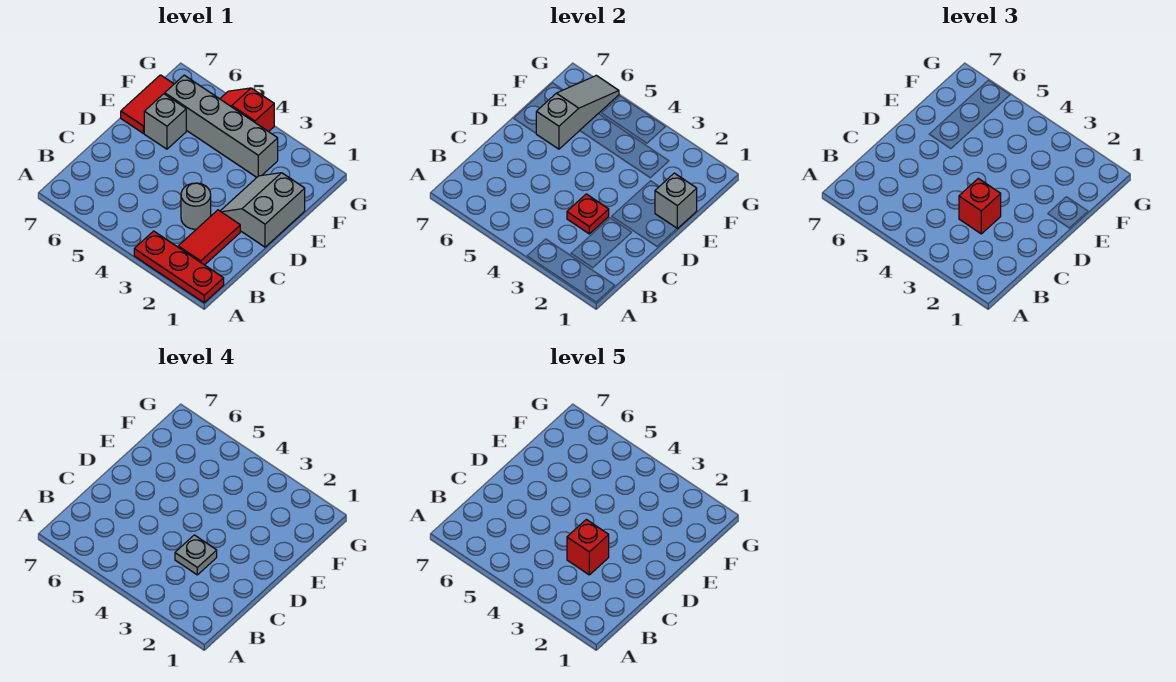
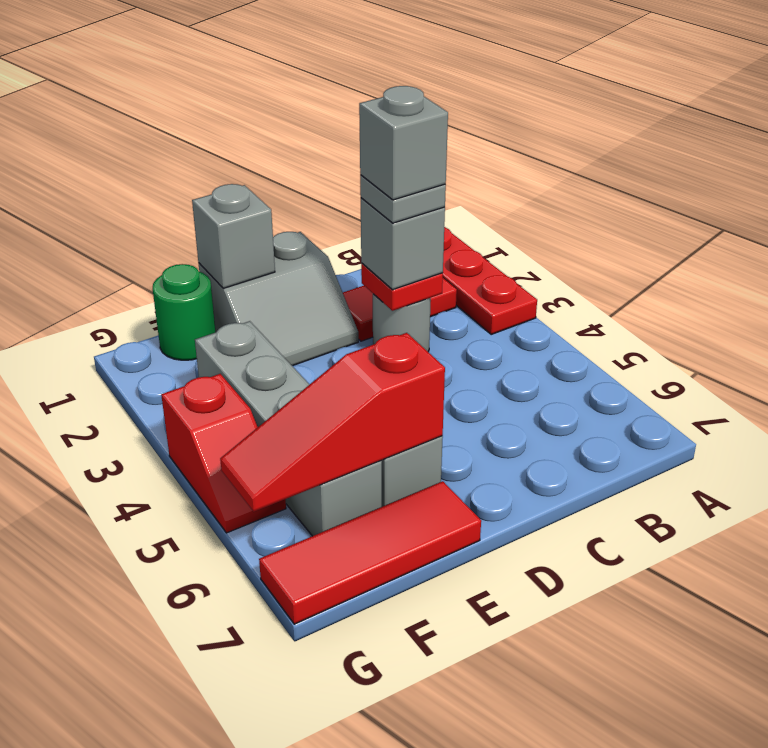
red 1x1 brick [959,178,1001,234] -> grey 1x1 brick [361,198,445,290]
red 1x1 brick [567,519,609,575] -> grey 1x1 brick [359,86,448,200]
grey 1x3 slope [536,75,619,149] -> red 1x3 slope [220,333,445,512]
red 1x2 tile [121,75,174,133] -> red 1x3 tile [259,481,481,624]
none -> green 1x1 round brick [153,264,216,360]

